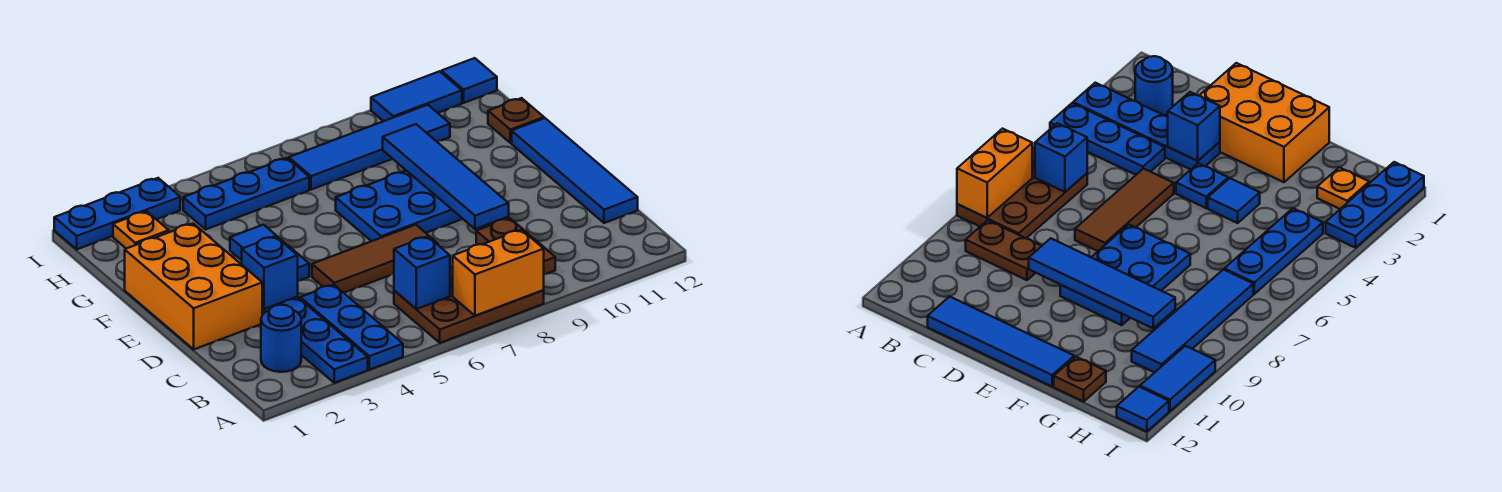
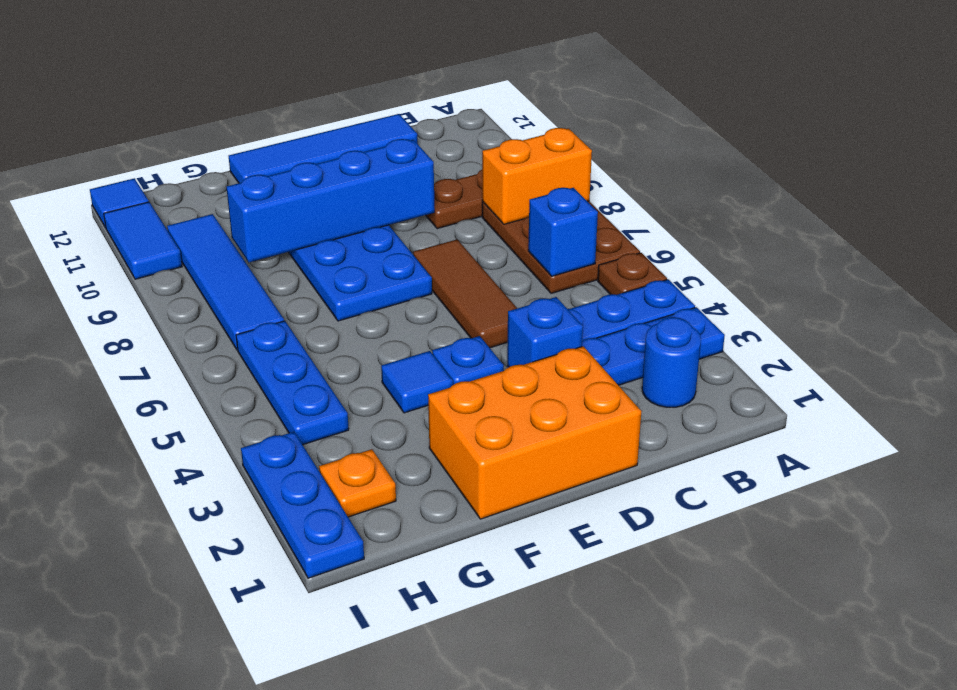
orange 1x2 brick [453,230,544,316] -> orange 1x2 brick turned to [482,128,592,224]
blue 1x4 tile [383,124,509,229] -> blue 1x4 brick [226,139,435,262]
brown 1x1 plate [488,98,544,143] -> brown 1x1 plate moved to [598,253,667,295]

